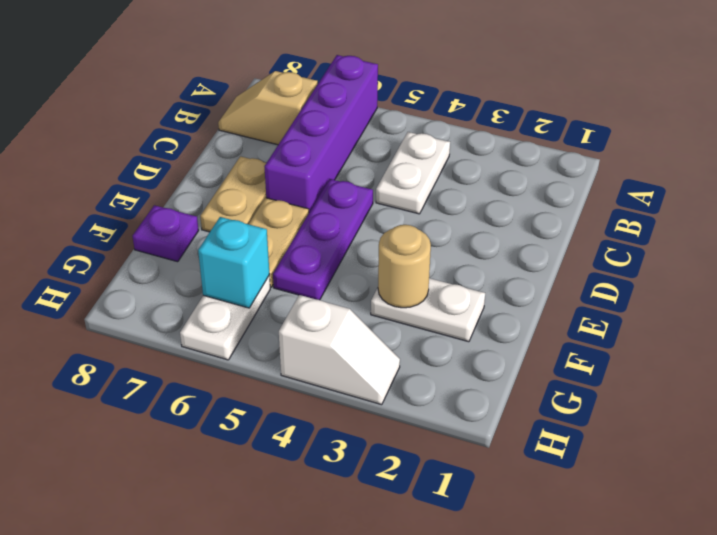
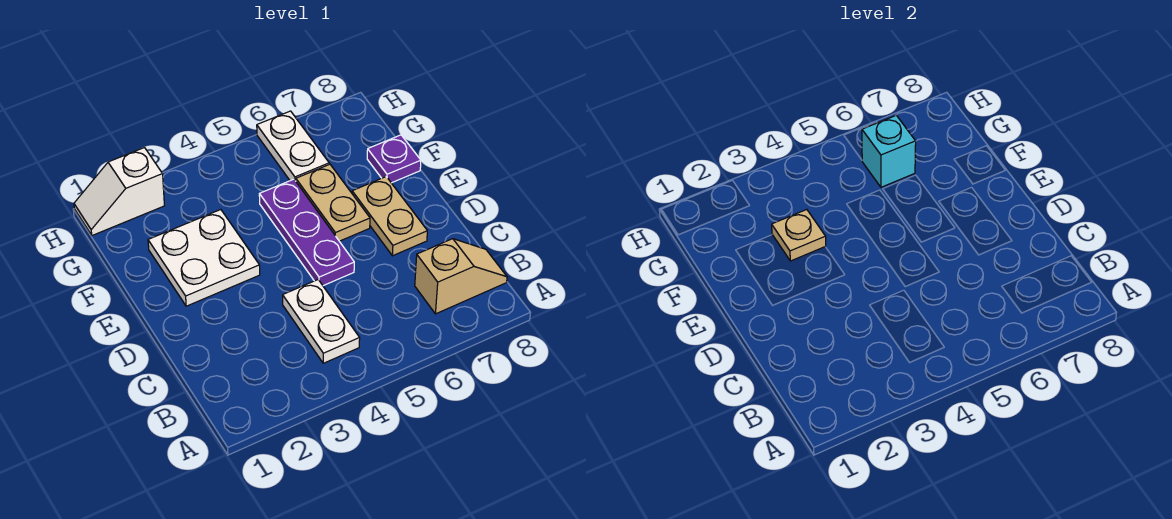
purple 1x4 brick [264,55,378,212] -> none
white 1x2 plate [371,278,485,342] -> white 2x2 plate [148,210,260,306]
tan 1x1 round brick [378,225,431,308] -> tan 1x1 plate [772,210,826,261]
white 1x2 slope [279,295,400,405] -> white 1x2 slope moved to [74,148,164,235]

